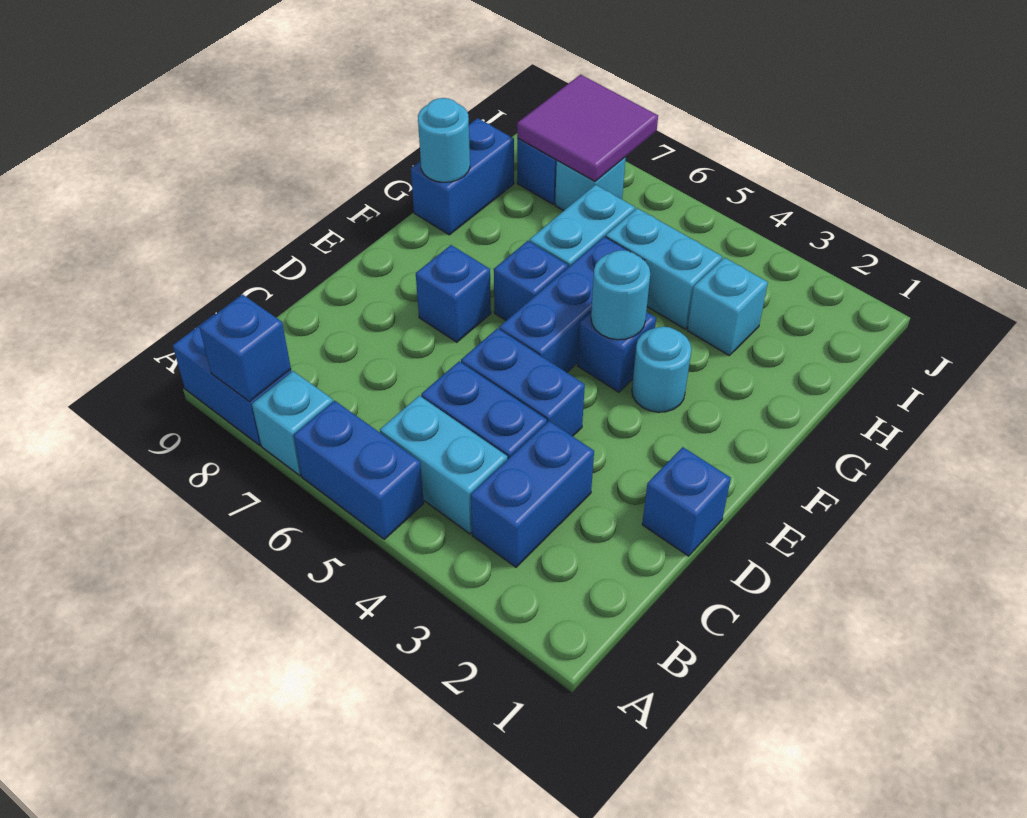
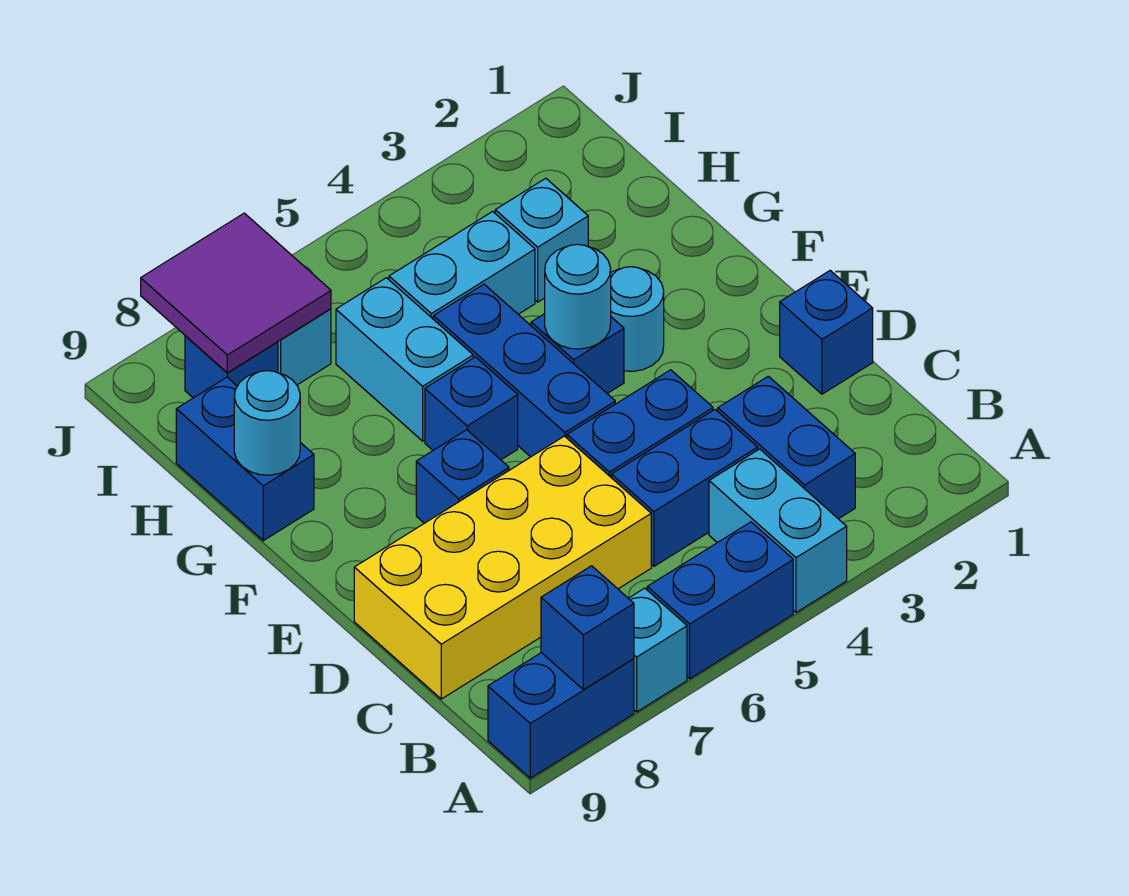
cyan 1x2 brick [380,396,507,534] -> cyan 1x2 brick turned to [709,449,847,612]
none -> yellow 2x4 brick [354,436,651,699]

